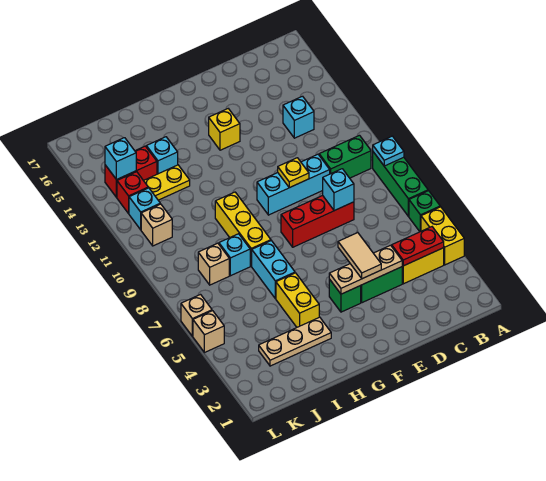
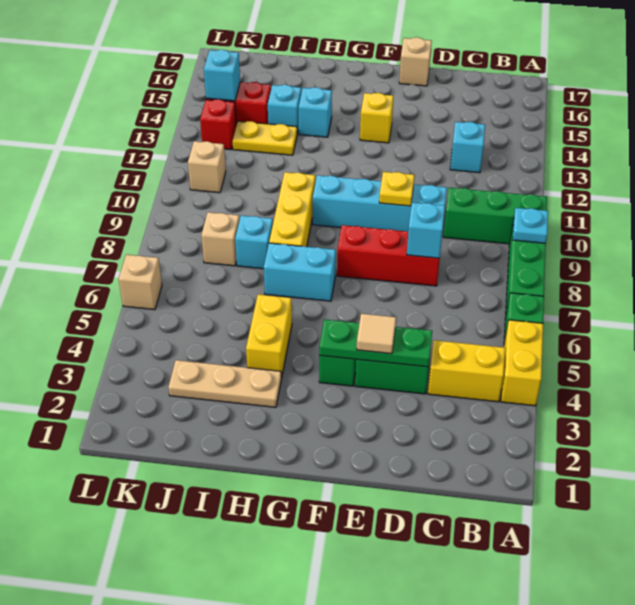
red 1x2 plate [392,227,444,266] -> none
green 1x2 brick [319,135,371,178] -> green 1x3 brick [443,188,547,244]
tan 1x3 plate [329,245,402,294] -> green 1x3 plate [319,319,432,367]
cyan 1x3 brick [257,154,330,215] -> cyan 1x4 brick [313,175,447,232]
tan 1x2 tile [338,233,381,279] -> tan 1x1 tile [357,314,396,354]
cyan 1x2 brick [252,241,295,299] -> cyan 1x2 brick turned to [264,243,336,301]
cyan 1x1 brick [129,188,160,230] -> cyan 1x1 brick moved to [299,87,332,137]
tan 1x1 brick [193,311,224,353] -> tan 1x1 brick moved to [399,37,432,86]

